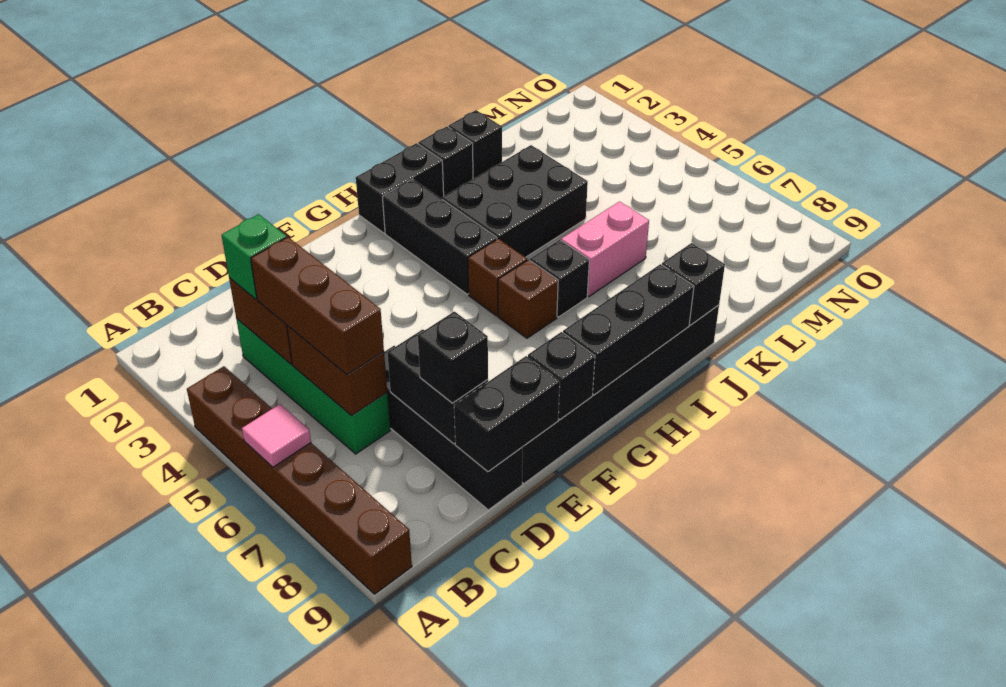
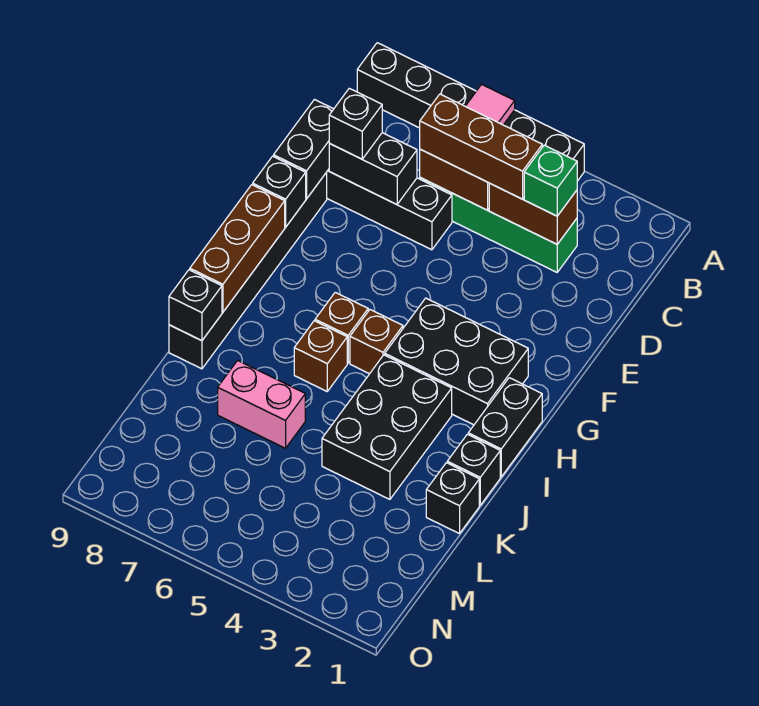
brown 1x6 brick [187,366,412,594] -> black 1x6 brick [357,43,584,181]
black 1x3 brick [563,264,694,395] -> brown 1x3 brick [190,185,285,312]
black 1x3 brick [383,179,497,294] -> black 2x3 brick [385,298,528,425]
black 1x1 brick [530,240,589,317] -> brown 1x1 brick [294,321,347,391]
pink 1x2 brick [561,202,649,296] -> pink 1x2 brick turned to [218,360,305,448]

